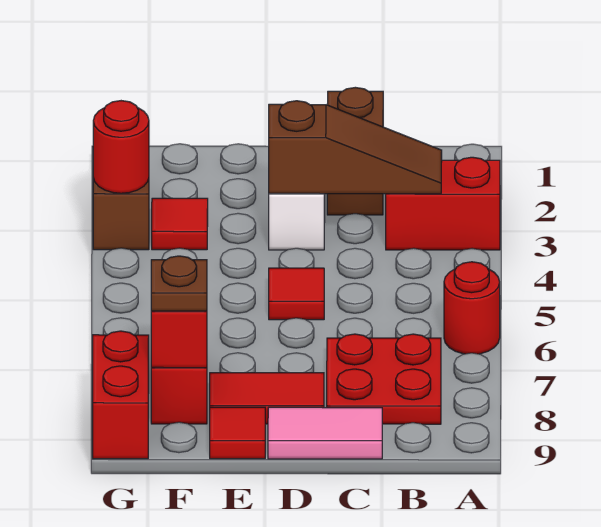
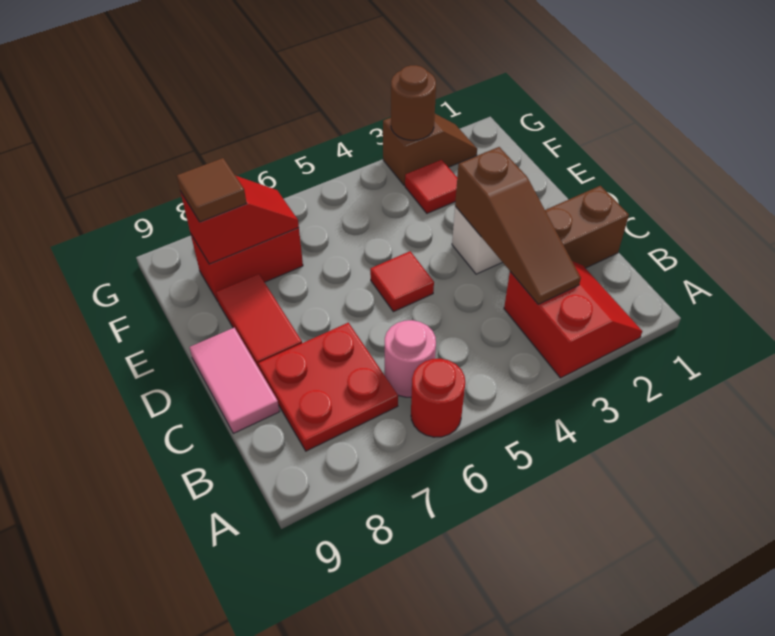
none -> pink 1x1 round brick [385,320,436,397]
red 1x1 tile [210,407,265,459] -> none
brown 1x1 plate [151,256,207,311] -> brown 1x1 tile [177,158,247,222]
red 1x1 round brick [93,101,149,193] -> brown 1x1 round brick [391,65,436,140]
red 1x2 brick [93,331,149,459] -> none

